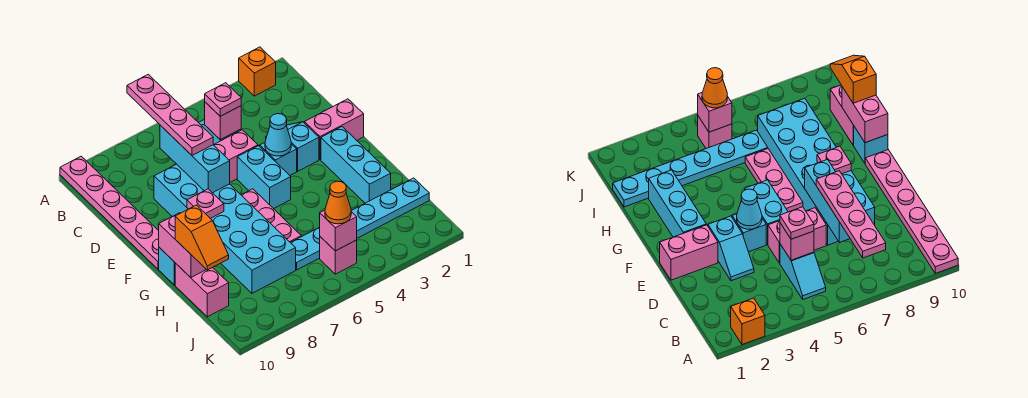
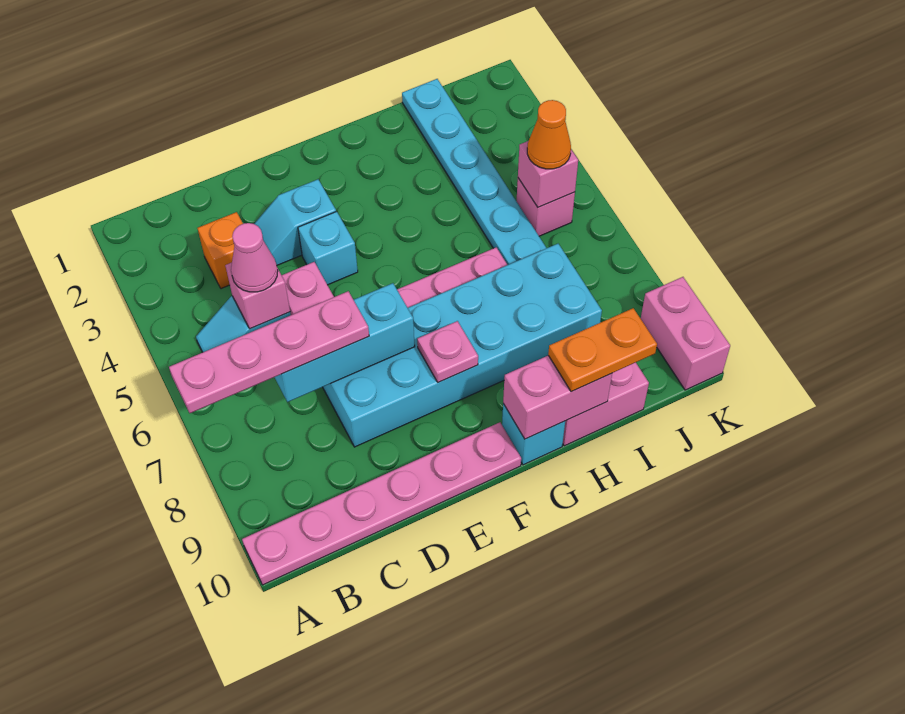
orange 1x1 brick [239,47,276,96] -> orange 1x1 brick moved to [197,212,243,289]
pink 1x1 plate [205,83,241,116] -> pink 1x1 cone [231,223,278,292]
pink 1x2 brick [304,99,364,160] -> pink 1x2 brick moved to [641,277,730,390]
cyan 1x1 cone [265,114,291,156] -> none
cyan 1x2 brick [237,146,291,209] -> none
cyan 1x3 brick [321,127,391,203] -> none
orange 1x2 slope [175,205,229,270] -> orange 1x2 plate [548,308,657,392]

